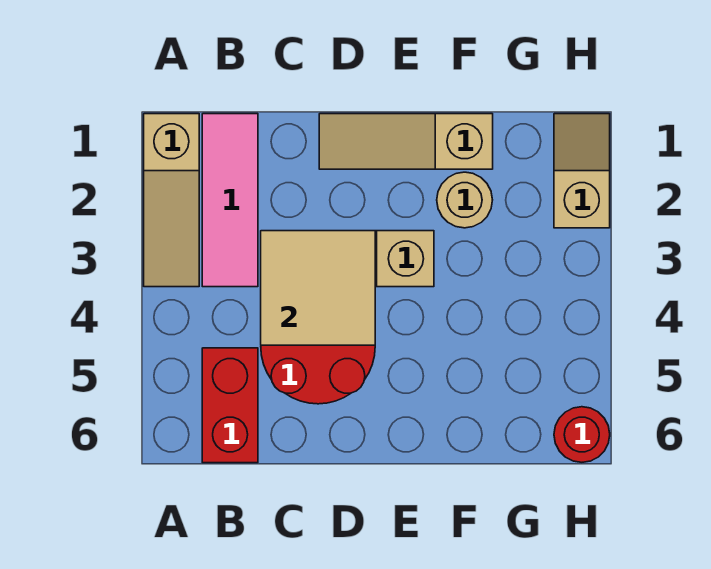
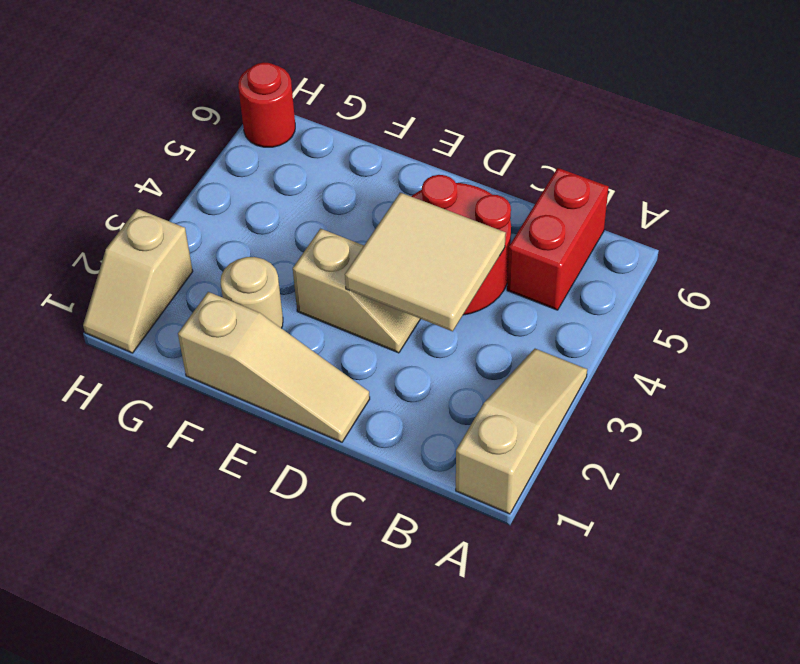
pink 1x3 tile [202,114,258,287] -> none

